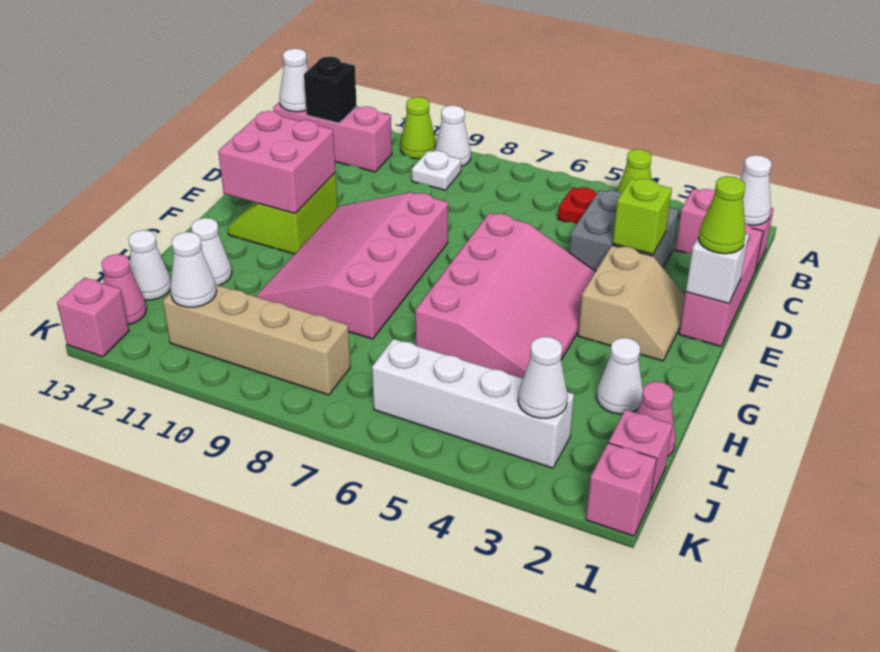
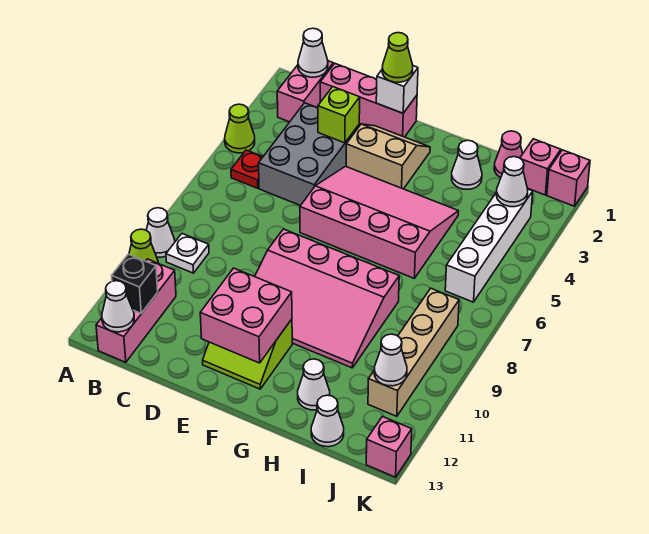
grey 2x2 brick [569,190,678,271] -> grey 2x3 brick [259,103,359,206]
pink 1x1 cone [101,254,146,325] -> none

